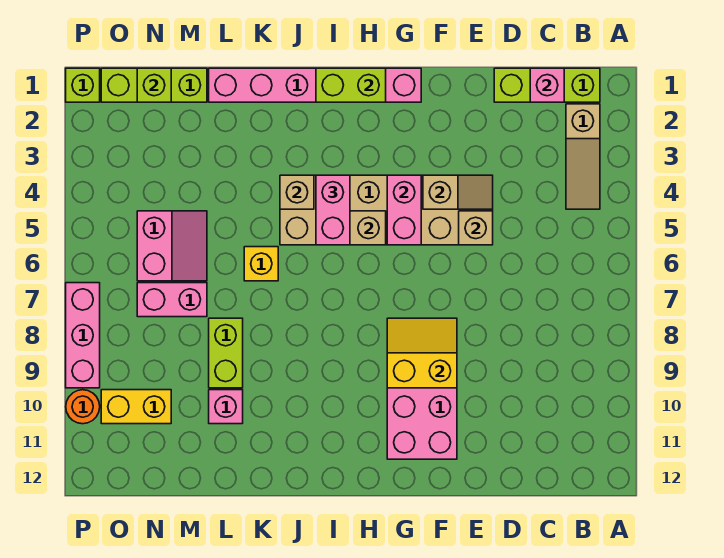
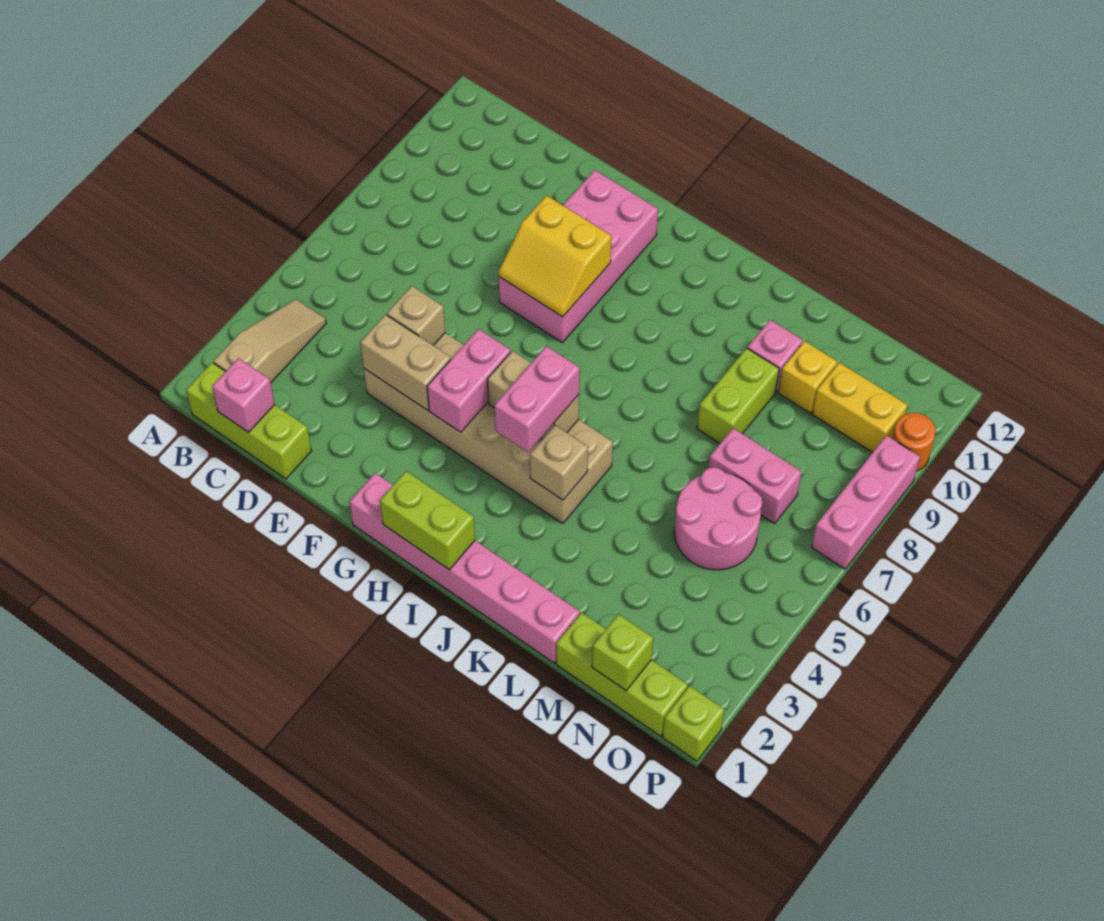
tan 1x2 slope [423,175,493,209] -> tan 1x2 brick [360,315,451,410]
yellow 1x1 brick [244,247,278,281] -> yellow 1x1 brick moved to [778,341,837,413]
pink 2x2 slope [137,211,207,281] -> pink 2x2 round brick [674,467,762,570]

